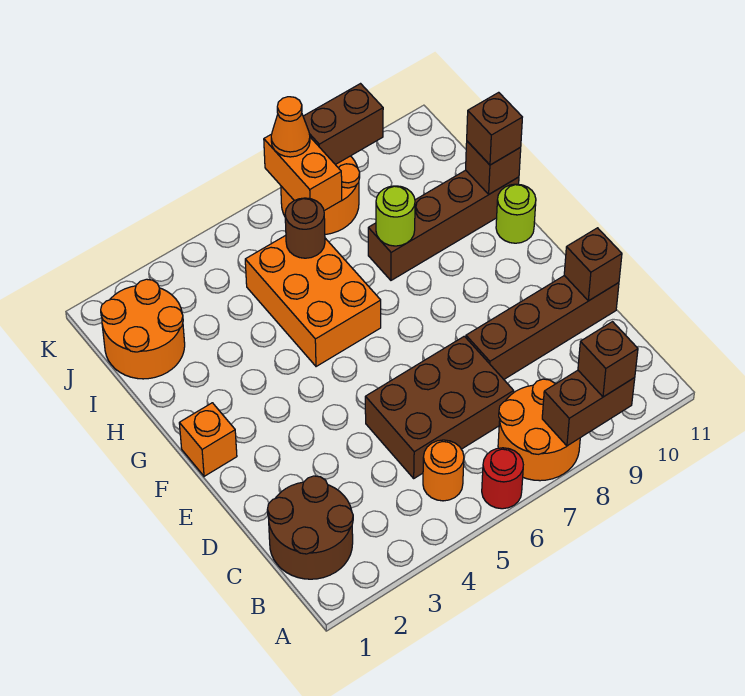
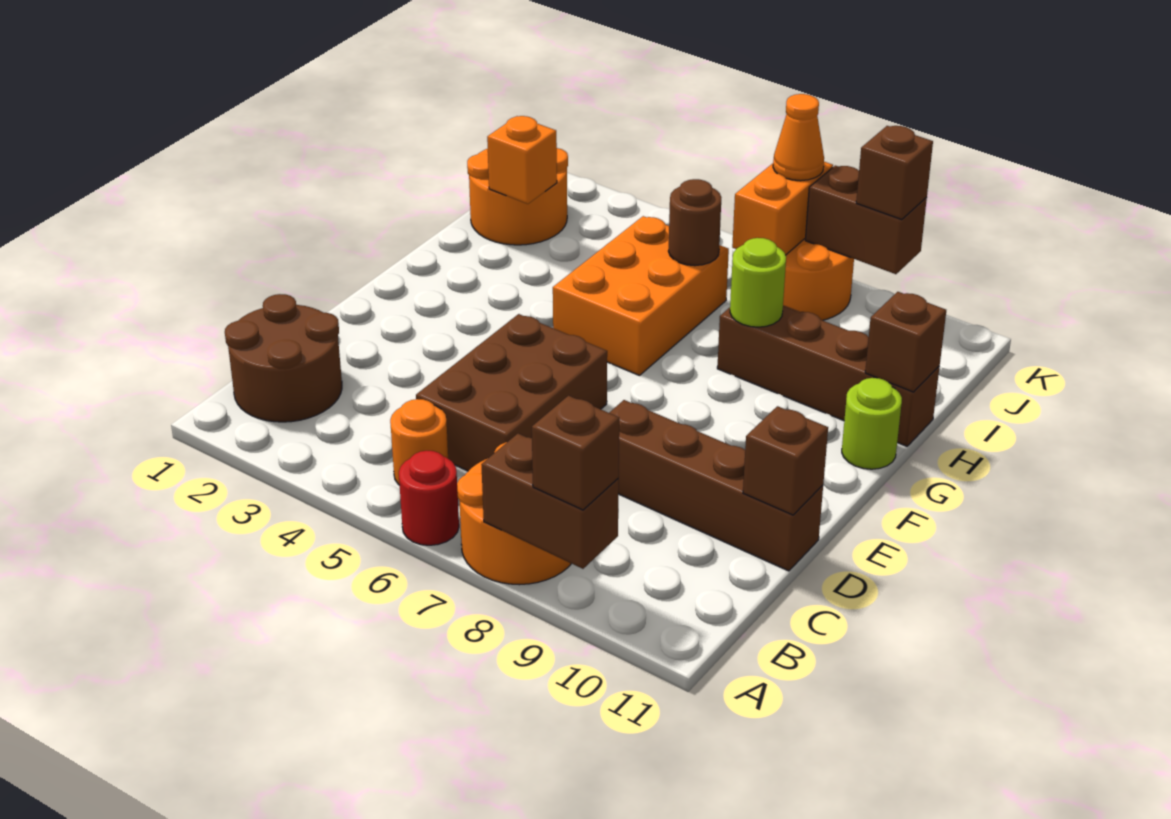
brown 2x3 brick [365,336,514,478] -> brown 2x3 brick turned to [416,314,607,471]
orange 1x1 brick [179,403,237,476] -> orange 1x1 brick moved to [487,116,557,204]
brown 1x1 brick [467,92,522,165] -> brown 1x1 brick moved to [856,126,933,220]

